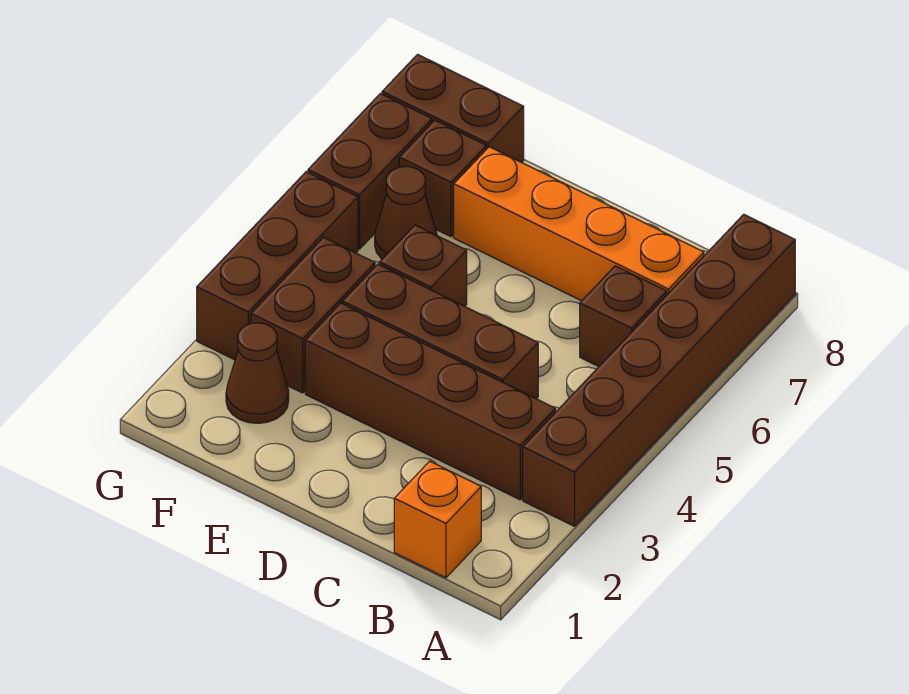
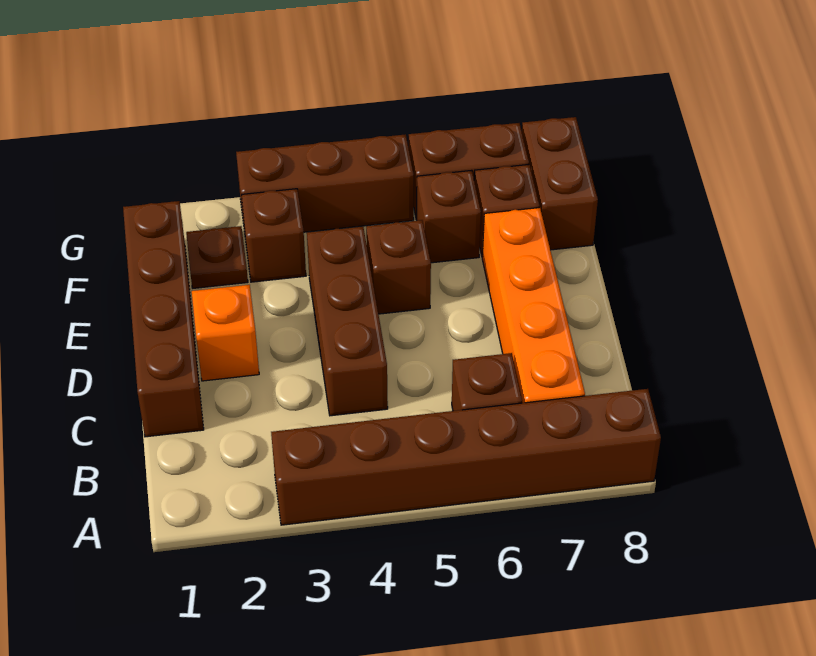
orange 1x1 brick [394,461,481,578] -> orange 1x1 brick moved to [192,285,259,381]
brown 1x4 brick [305,303,556,500] -> brown 1x4 brick moved to [123,201,204,437]
brown 1x1 cone [226,323,289,423] -> brown 1x1 plate [186,226,248,288]
brown 1x2 brick [251,237,375,393] -> brown 1x1 brick [241,189,306,282]
brown 1x1 cone [375,167,437,259] -> brown 1x1 brick [417,170,481,263]

